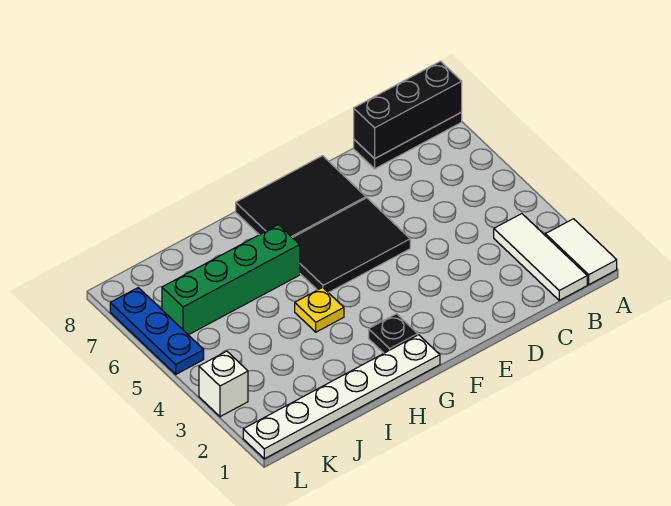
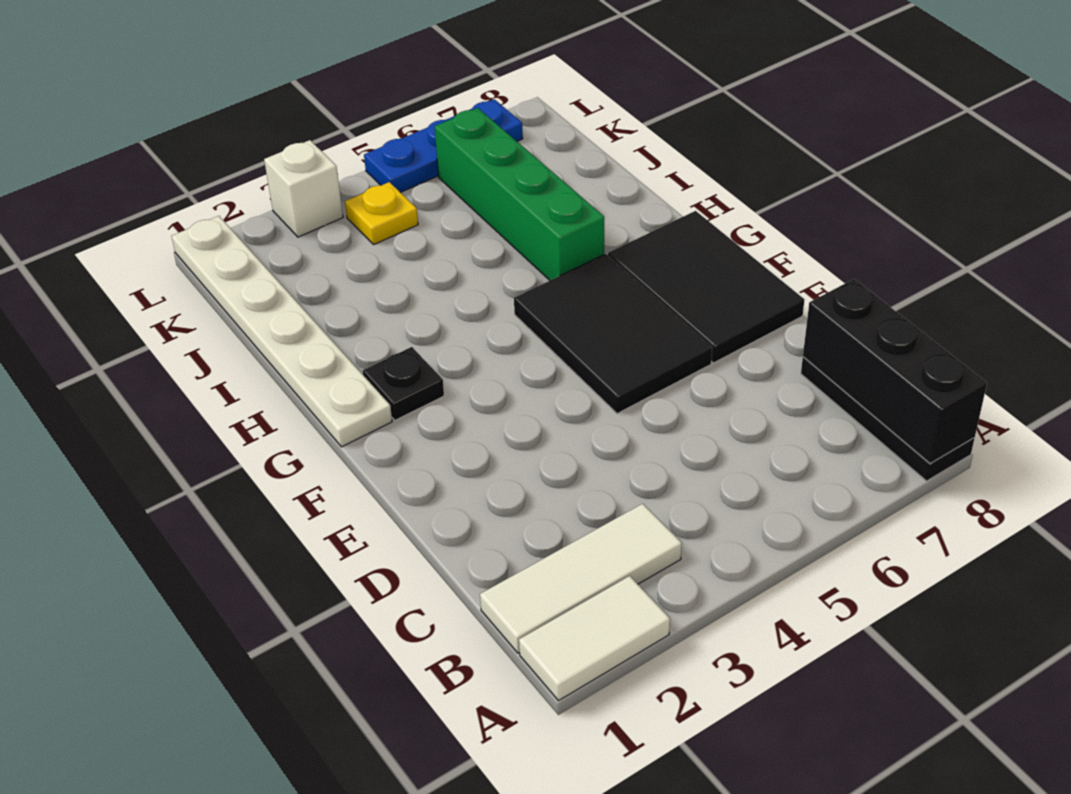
yellow 1x1 plate [295,287,344,332] -> yellow 1x1 plate moved to [345,182,418,244]

